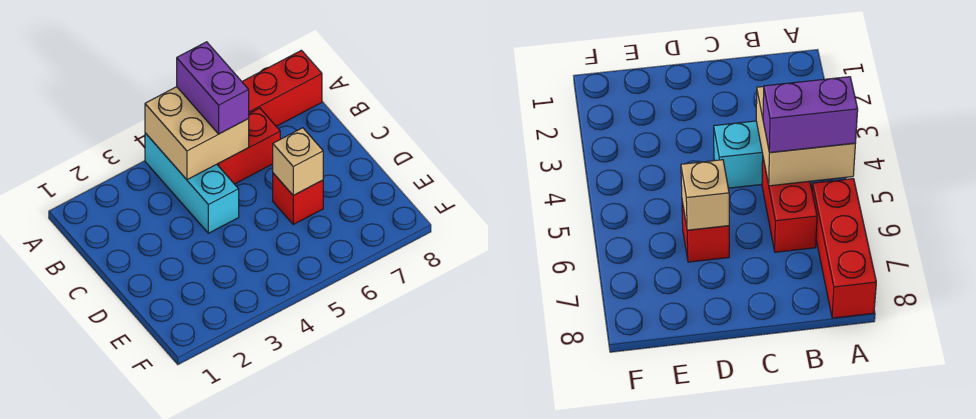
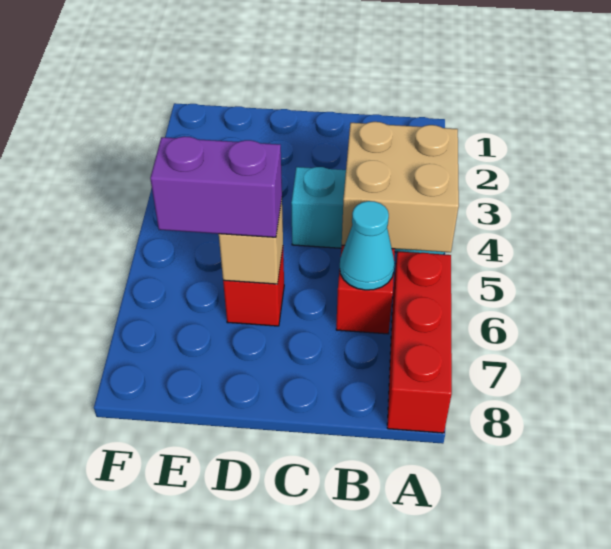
purple 1x2 brick [177,42,249,134] -> purple 1x2 brick moved to [150,136,282,237]
none -> cyan 1x1 cone [340,201,395,290]

